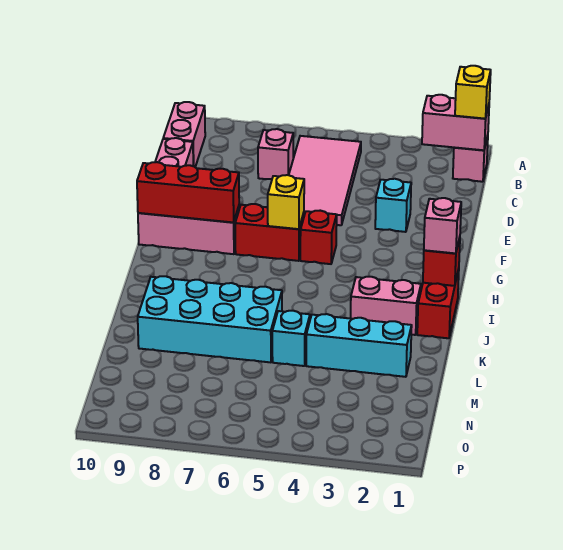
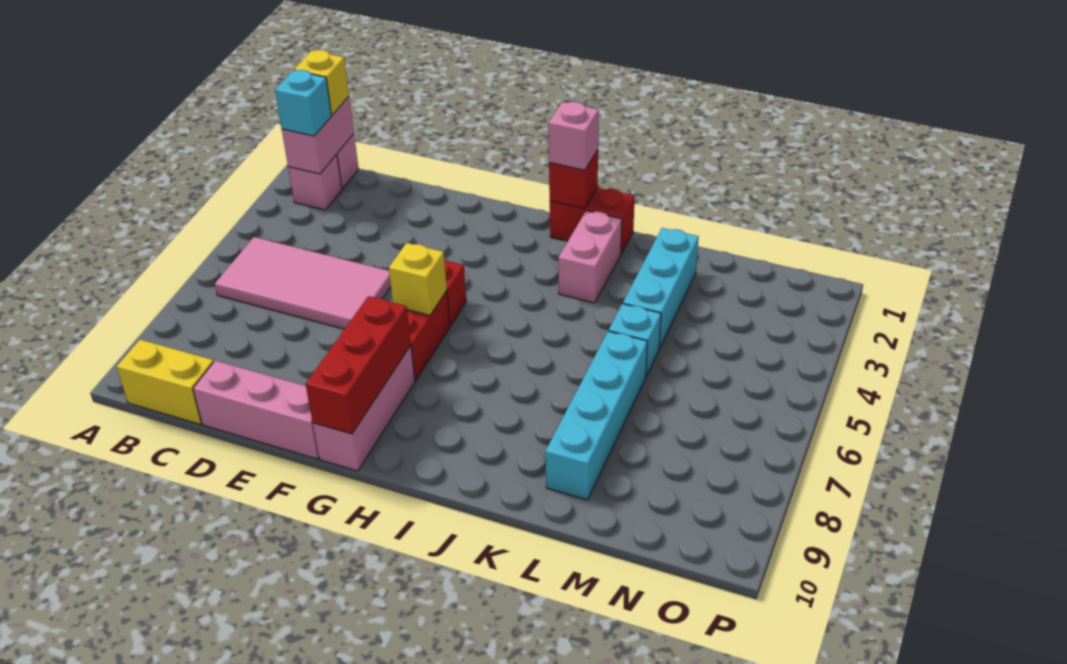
pink 1x2 brick [163,102,205,167] -> yellow 1x2 brick [117,339,214,425]
pink 1x1 brick [258,129,293,179] -> pink 1x1 brick moved to [288,154,342,210]
cyan 1x1 brick [375,179,411,232] -> cyan 1x1 brick moved to [275,70,332,136]
cyan 2x4 brick [138,276,282,362] -> cyan 1x4 brick [545,331,647,500]

